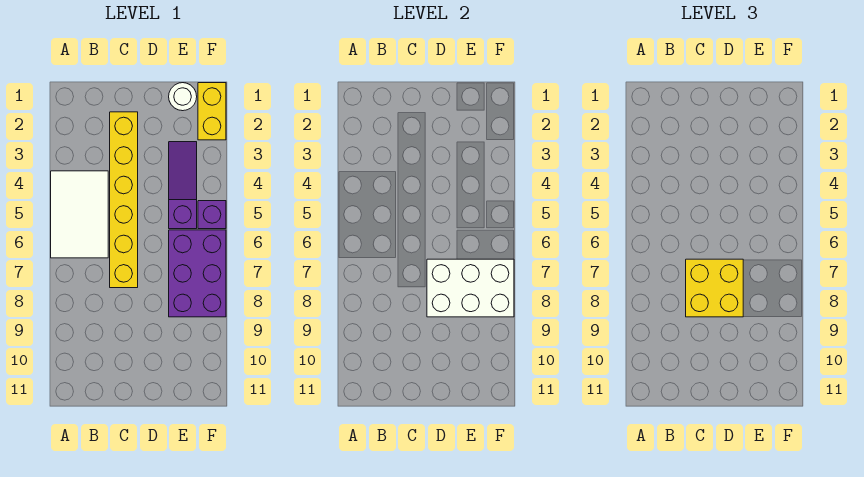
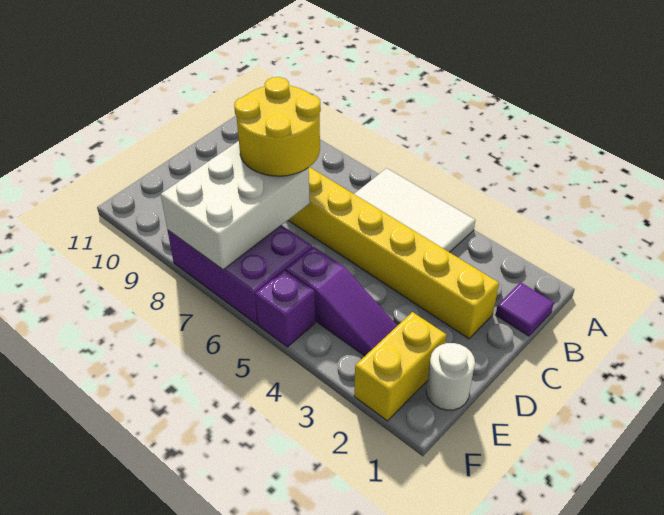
none -> purple 1x1 tile [496,282,554,336]
yellow 2x2 brick [686,259,743,317] -> yellow 2x2 round brick [234,77,321,176]
yellow 1x2 brick [198,83,226,140] -> yellow 1x2 brick turned to [354,312,446,421]

